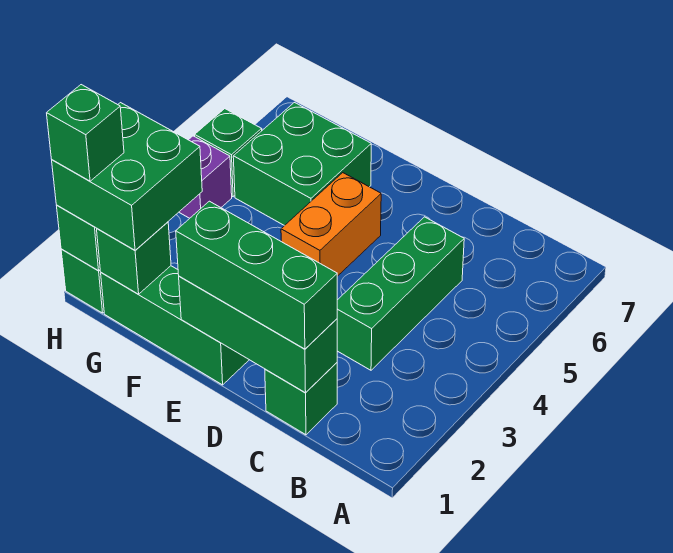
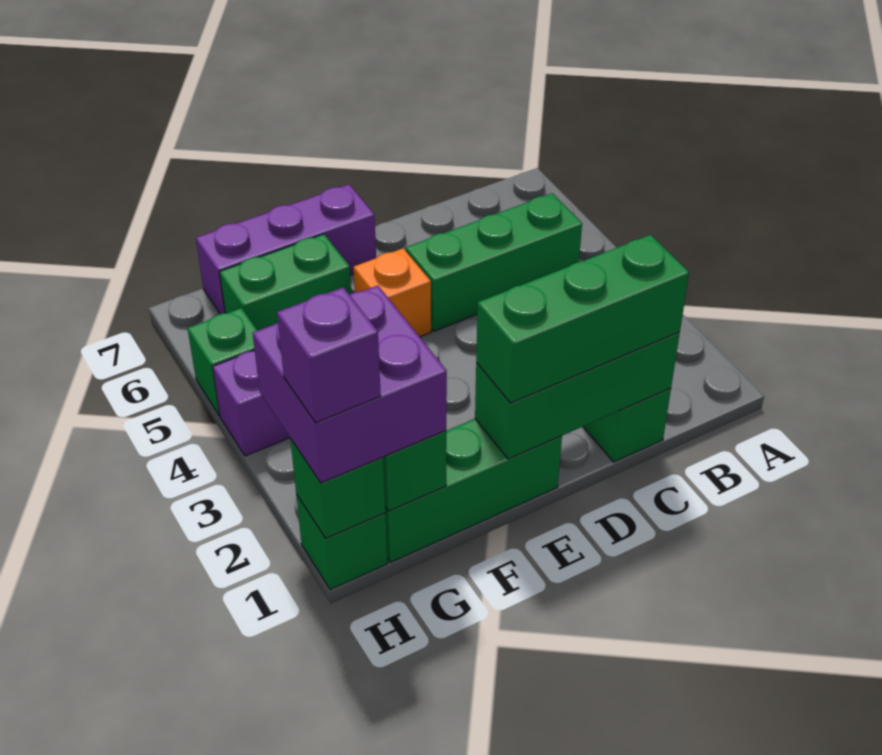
green 1x3 brick [337,217,464,370] -> green 1x3 brick turned to [406,193,582,331]
orange 1x2 brick [281,173,381,276] -> orange 1x1 brick [354,248,431,337]
none -> purple 1x3 brick [196,184,376,314]
green 2x2 brick [233,103,371,226] -> green 1x2 brick [220,234,351,331]
green 2x2 brick [52,103,202,250] -> purple 2x2 brick [253,286,447,483]
green 1x1 brick [47,85,124,181] -> purple 1x1 brick [277,287,381,423]

